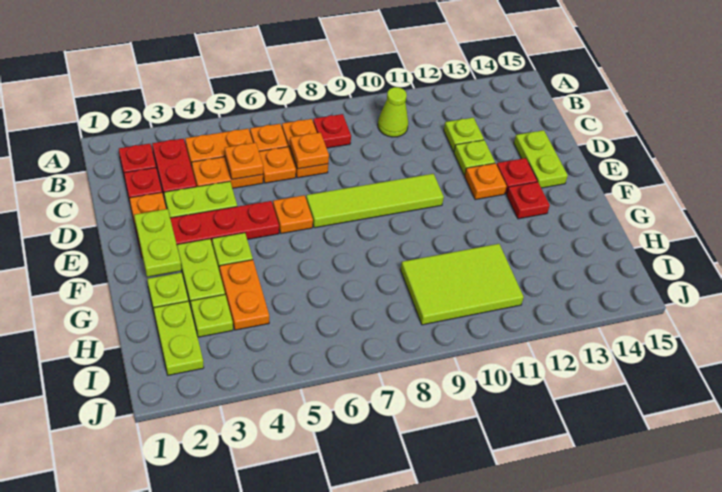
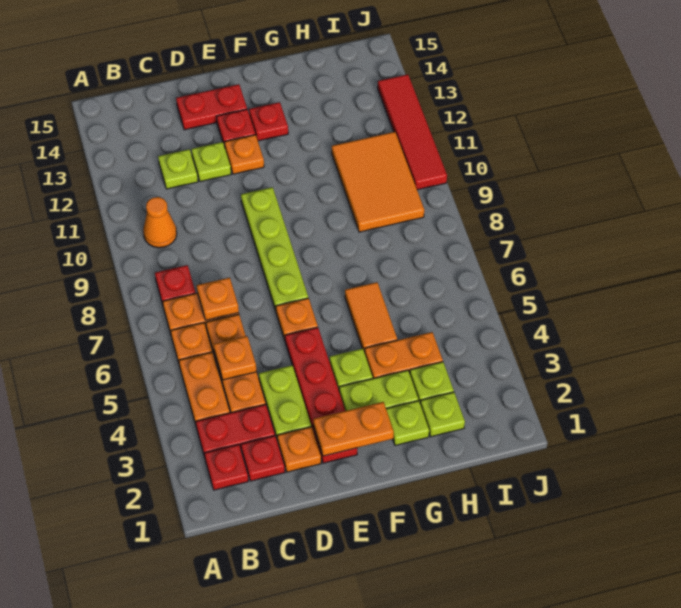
lime 1x1 cone [378,87,408,137] -> orange 1x1 cone [143,197,177,248]
lime 1x2 plate [514,130,568,188] -> red 1x2 plate [176,84,247,130]
lime 1x2 plate [134,209,181,277] -> orange 1x2 plate [313,402,394,456]
lime 1x4 tile [306,174,444,228] -> lime 1x4 plate [241,187,308,311]
none -> orange 1x2 tile [345,282,397,352]
lime 1x2 plate [154,301,204,375] -> lime 1x1 plate [420,392,465,437]
lime 2x3 tile [401,244,524,325] -> orange 2x3 tile [332,132,424,232]
none -> red 1x4 tile [378,74,447,190]

